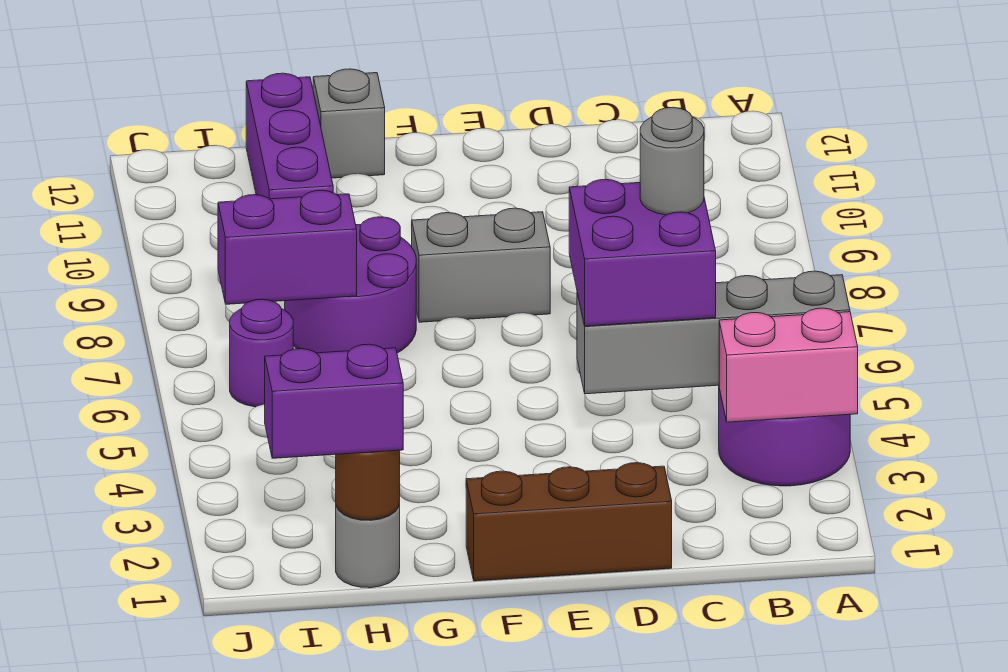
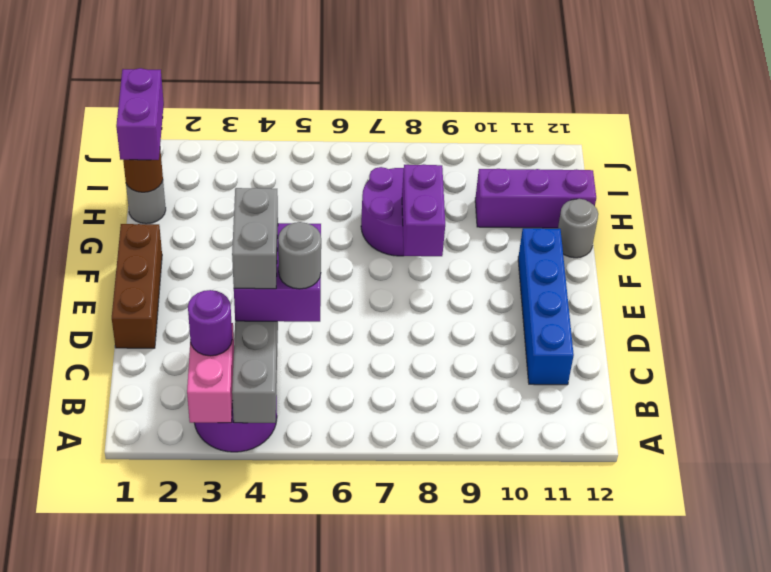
none -> blue 1x4 brick [518,228,574,385]
grey 1x2 brick [412,208,550,322] -> grey 1x2 brick moved to [232,188,278,289]
grey 1x1 brick [313,69,385,178] -> grey 1x1 round brick [558,199,598,258]
purple 1x2 brick [218,190,357,304] -> purple 1x2 brick moved to [402,164,445,256]
purple 1x1 round brick [230,299,293,407] -> purple 1x1 round brick moved to [188,290,232,356]

